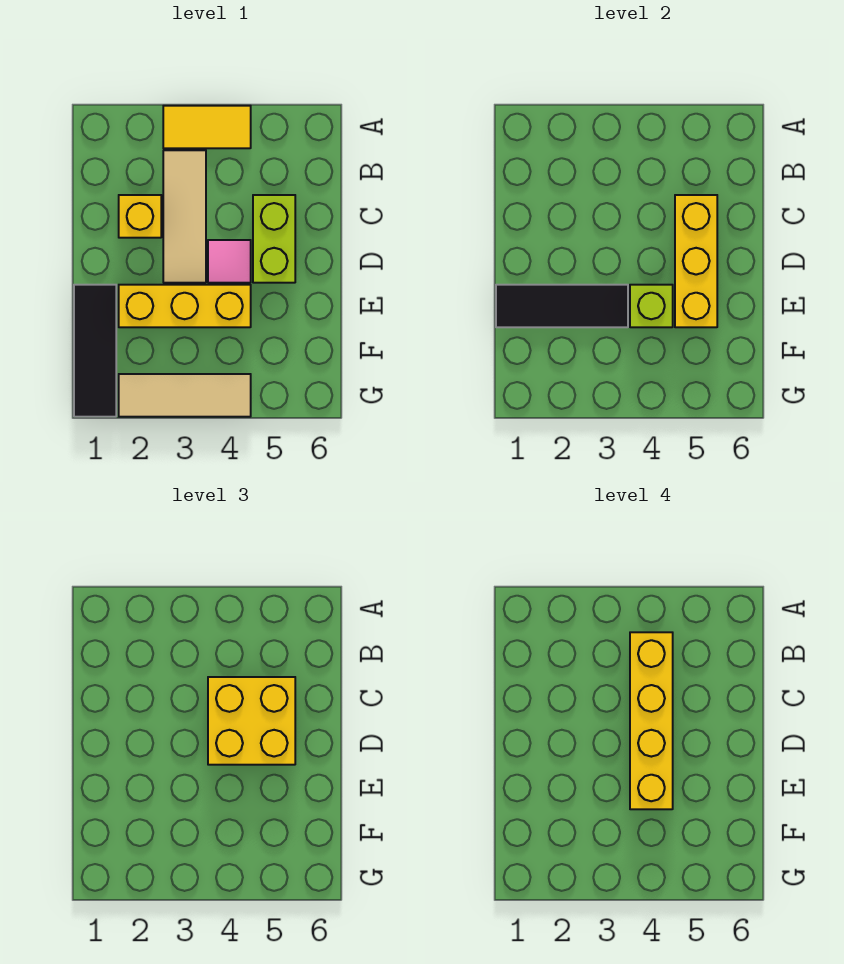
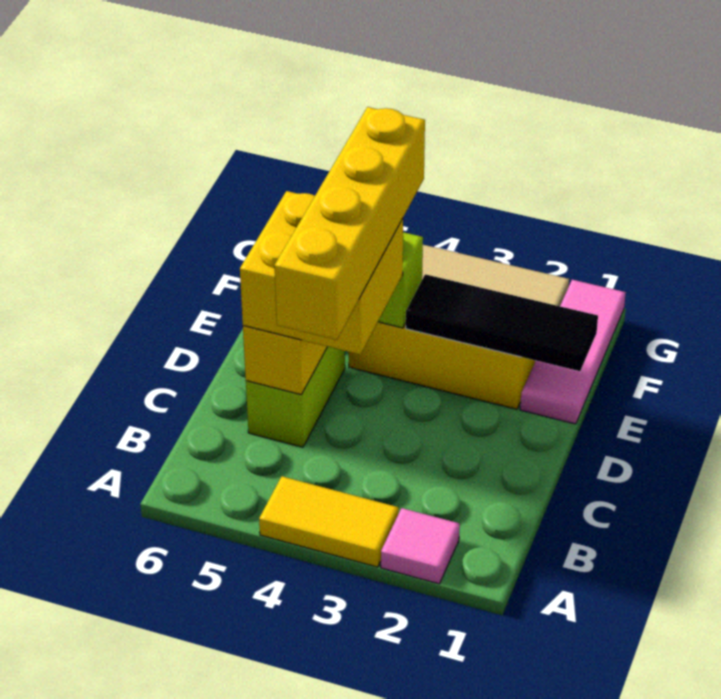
tan 1x3 tile [163,150,206,283] -> none
yellow 1x1 brick [119,195,161,238] -> none
pink 1x1 tile [208,240,251,283] -> pink 1x1 tile moved to [381,508,460,584]
black 1x3 tile [74,285,116,417] -> pink 1x3 tile [520,280,626,424]

